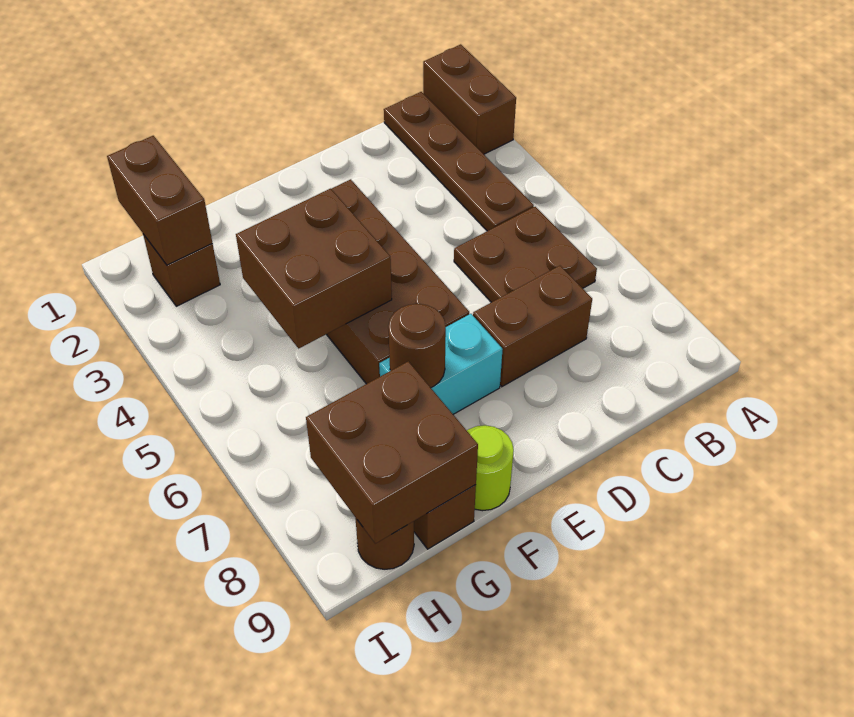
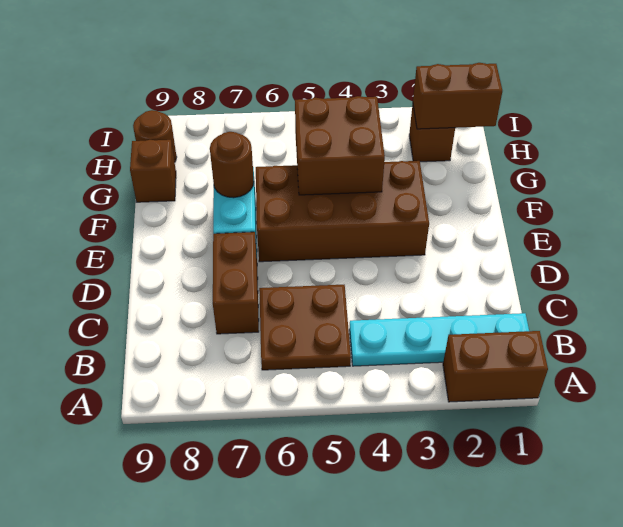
brown 1x4 plate [384,92,534,231] -> cyan 1x4 plate [349,313,529,366]
lime 1x1 round brick [467,425,514,511] -> none
brown 2x2 brick [306,361,478,544] -> none

